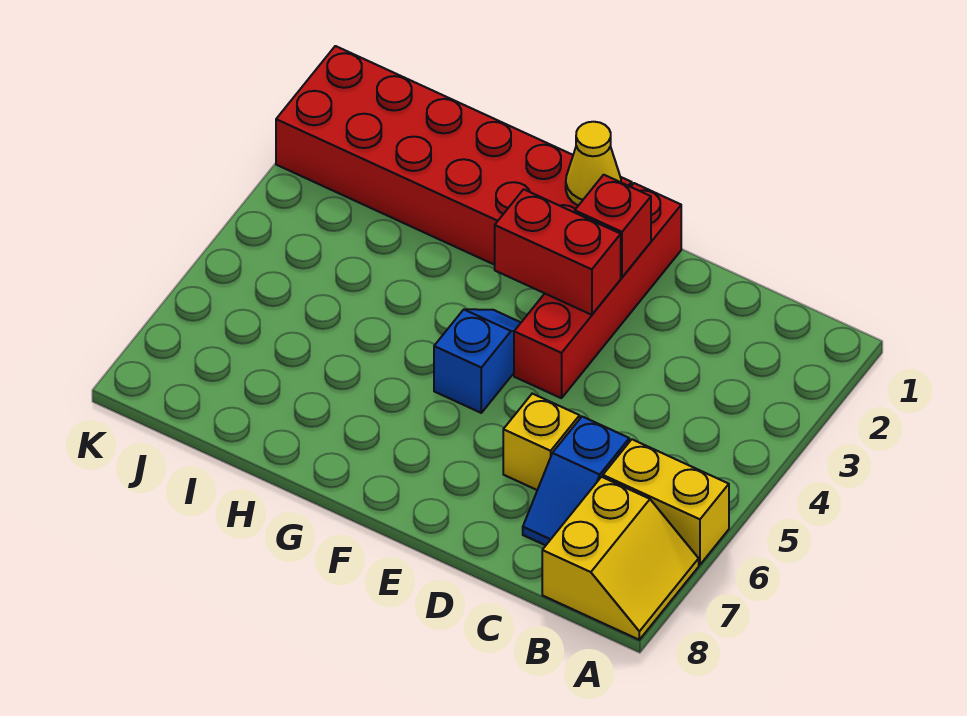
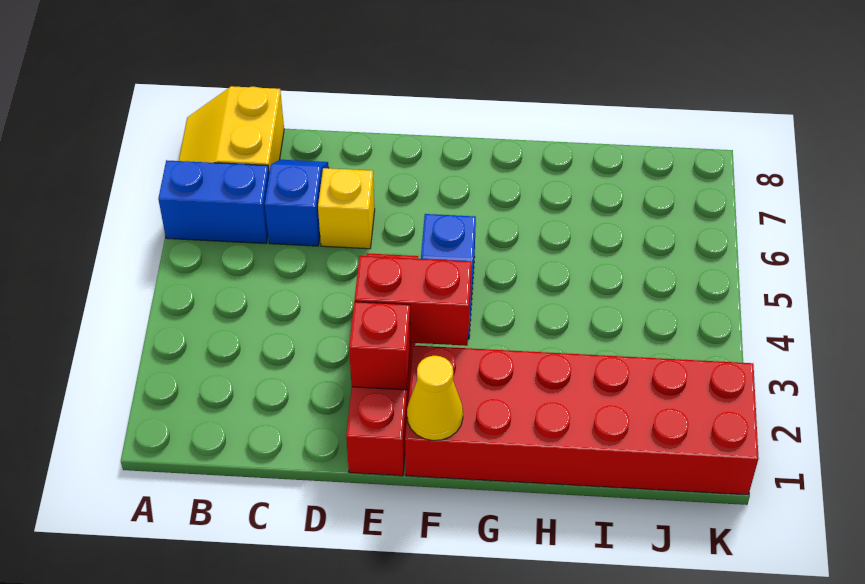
yellow 1x2 brick [603,439,729,565] -> blue 1x2 brick [158,160,269,243]

